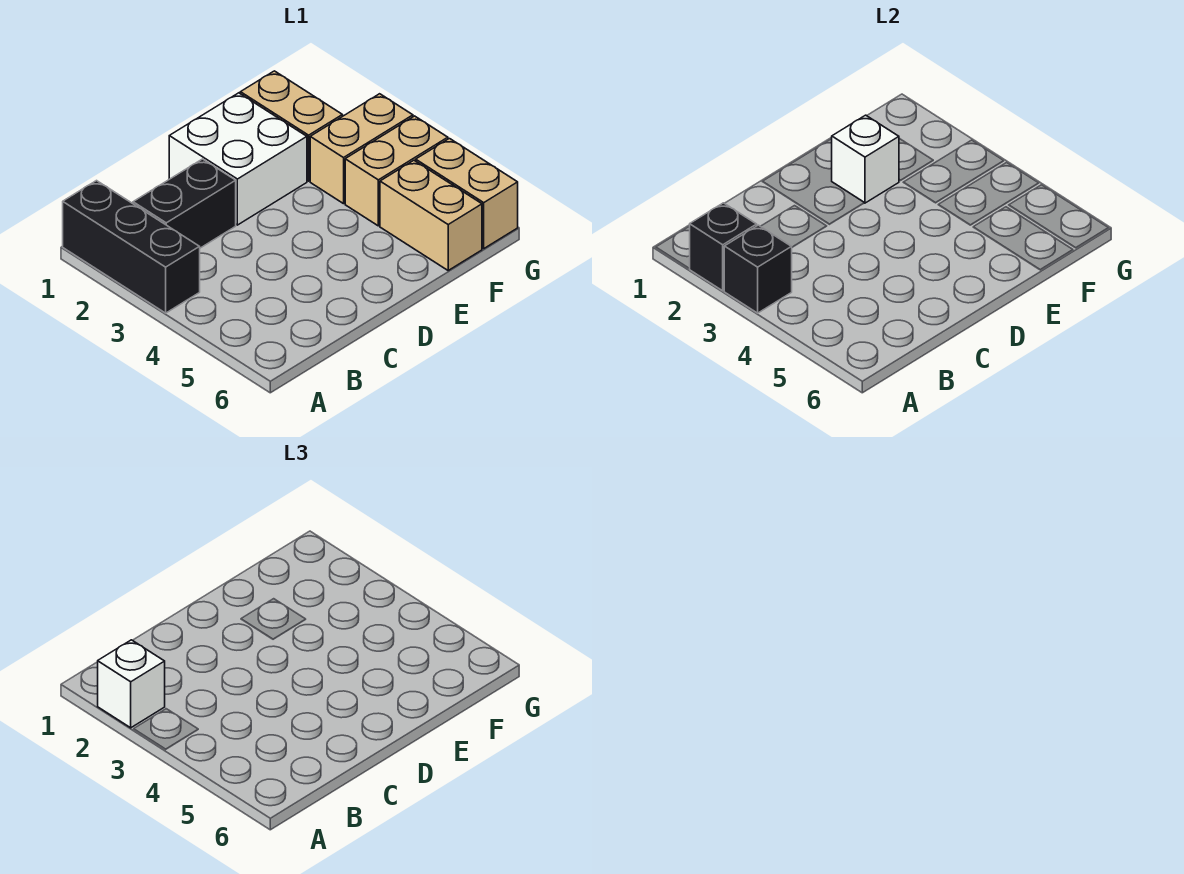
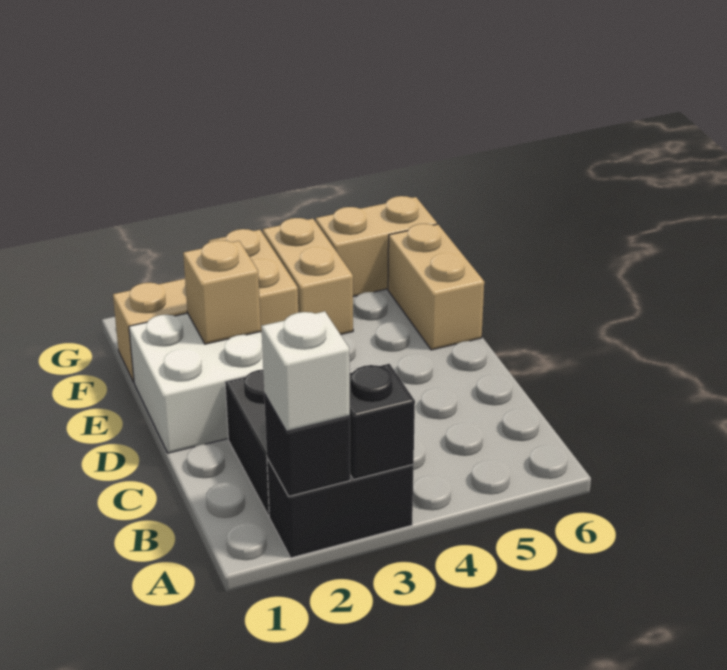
black 1x3 brick [63,181,200,313] -> black 1x2 brick [267,459,413,558]
white 1x1 brick [832,115,899,203] -> tan 1x1 brick [183,240,261,344]
tan 1x2 brick [380,160,482,270] -> tan 1x2 brick turned to [388,224,484,350]

